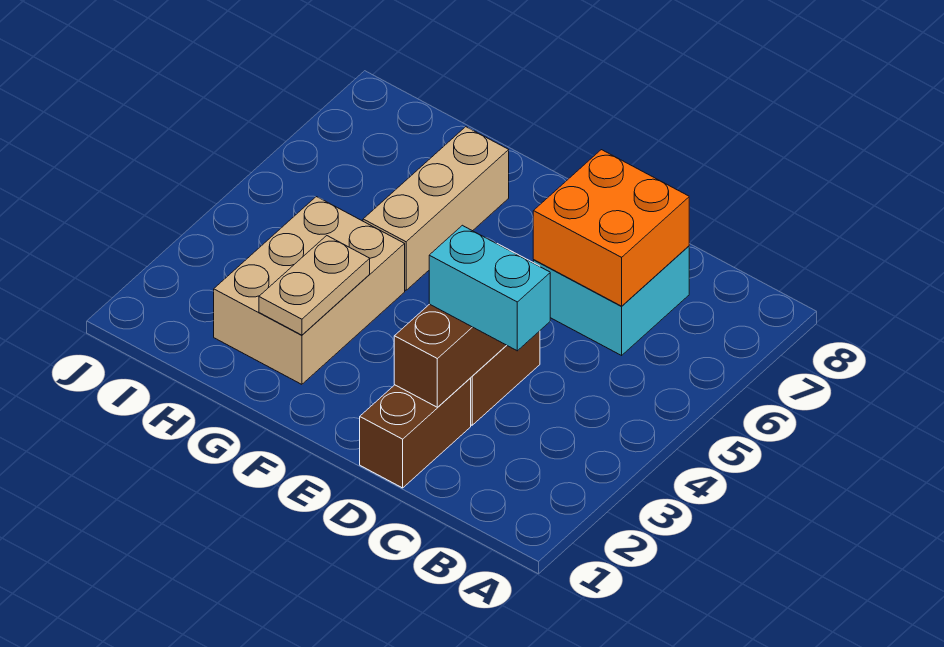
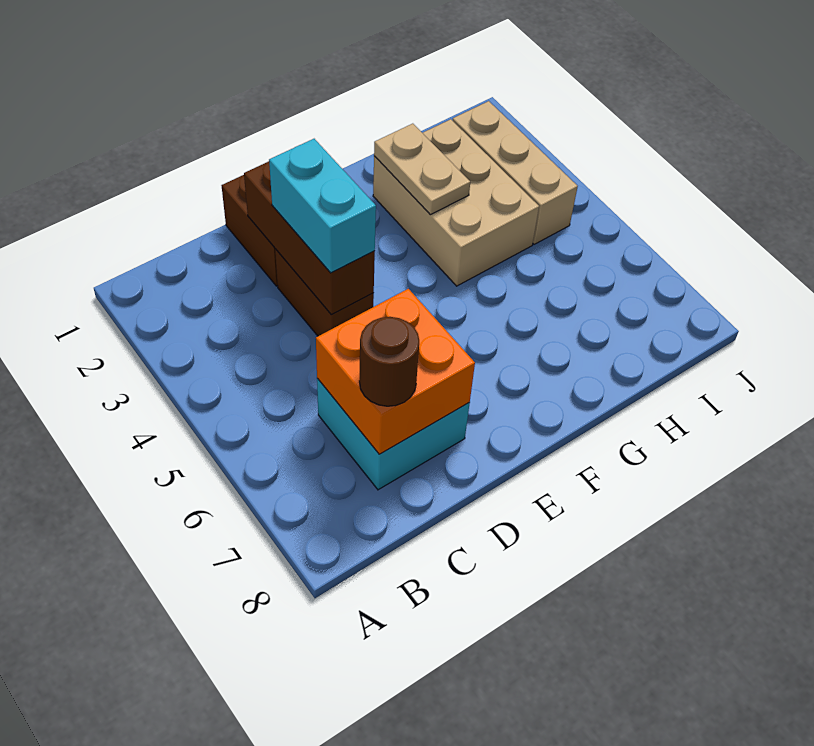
cyan 1x2 brick [429,225,550,351] -> cyan 1x2 brick turned to [269,139,376,273]
none -> brown 1x1 round brick [359,317,419,406]
tan 1x3 brick [363,127,509,290] -> tan 1x3 brick moved to [453,101,578,244]

